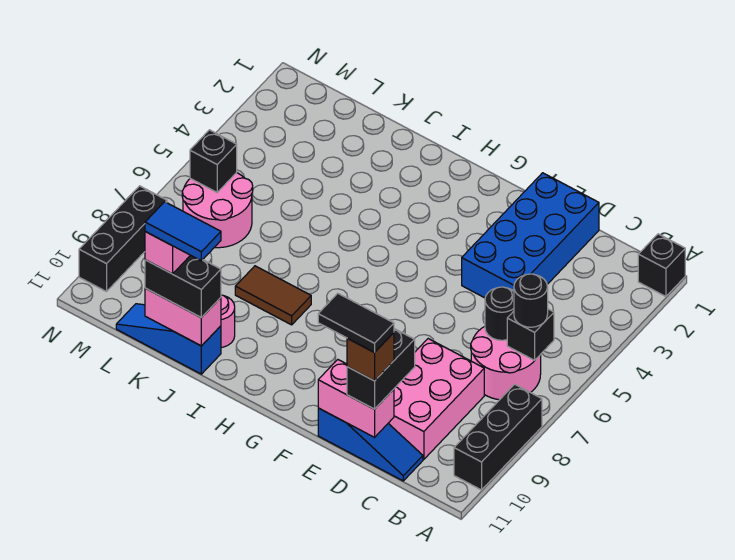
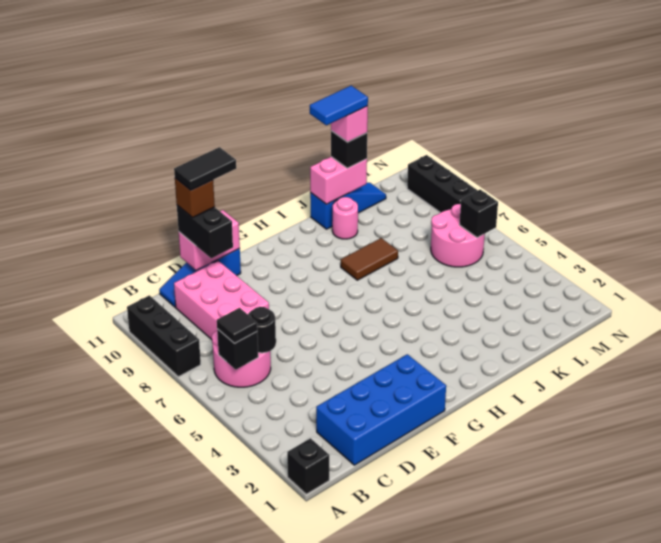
black 1x1 round brick [514,274,548,327] -> black 1x1 tile [217,308,257,343]
blue 2x4 brick [462,173,599,298] -> blue 2x4 brick turned to [316,354,446,465]
black 1x2 brick [145,255,221,318] -> black 1x1 brick [331,131,367,168]

